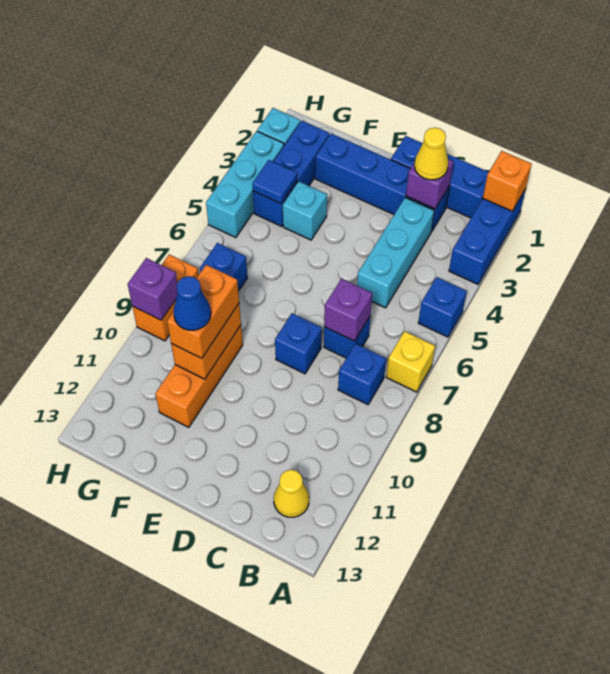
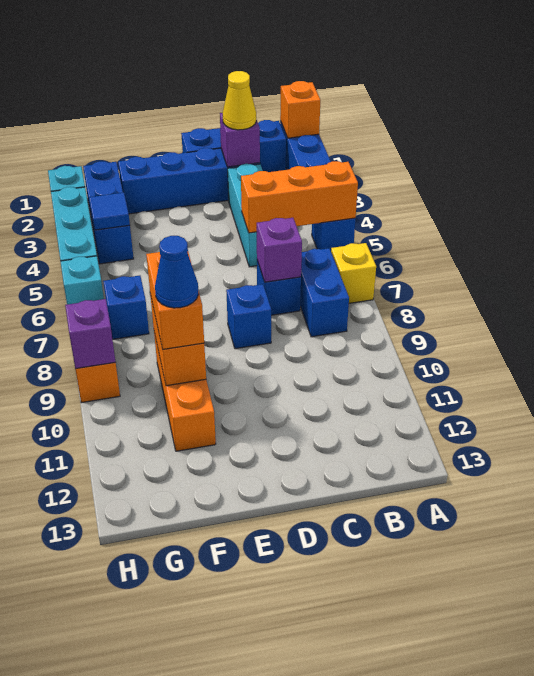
none -> orange 1x3 brick [241,161,358,233]
blue 1x1 brick [338,344,386,405] -> blue 1x2 brick [300,248,349,337]
yellow 1x1 cone [274,470,309,517] -> none
cyan 1x1 brick [283,181,327,240] -> cyan 1x1 brick moved to [60,256,104,304]

